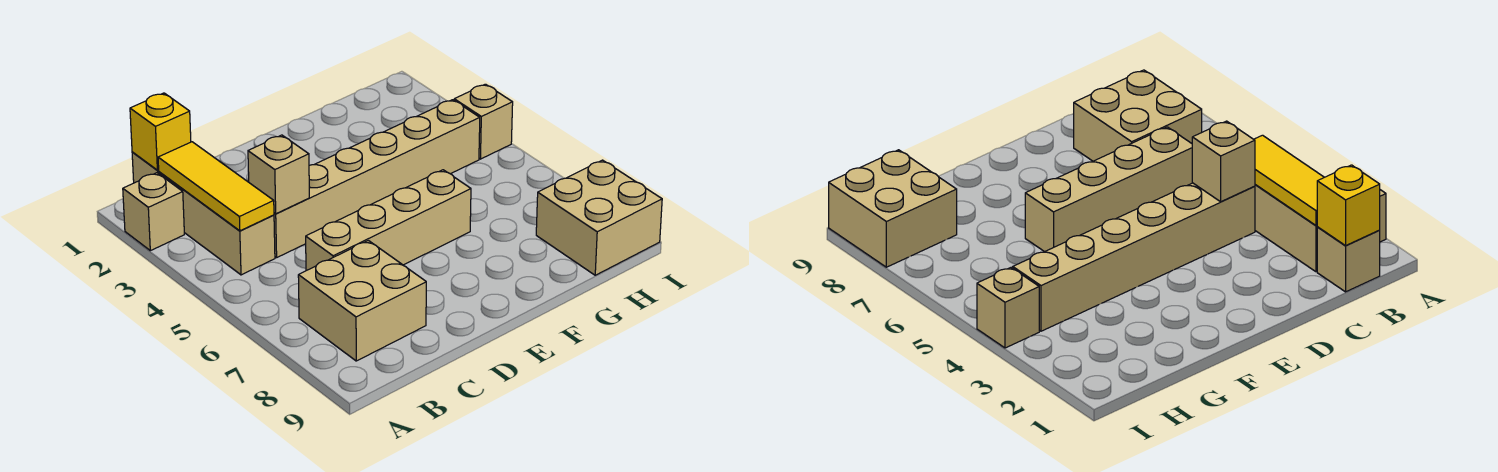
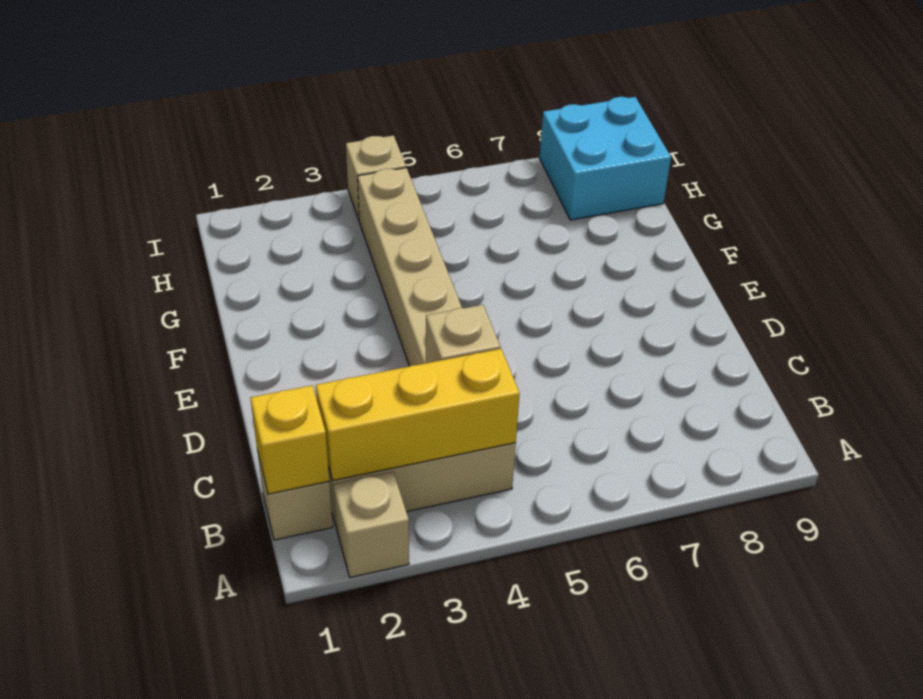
yellow 1x3 tile [158,142,274,231] -> yellow 1x3 brick [316,349,520,481]
tan 2x2 brick [298,241,426,361] -> none
tan 1x4 brick [306,170,471,271] -> none
tan 2x2 brick [536,160,662,275] -> cyan 2x2 brick [540,97,671,220]

